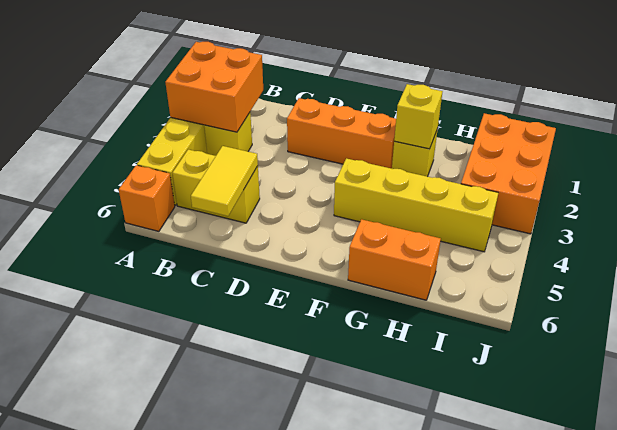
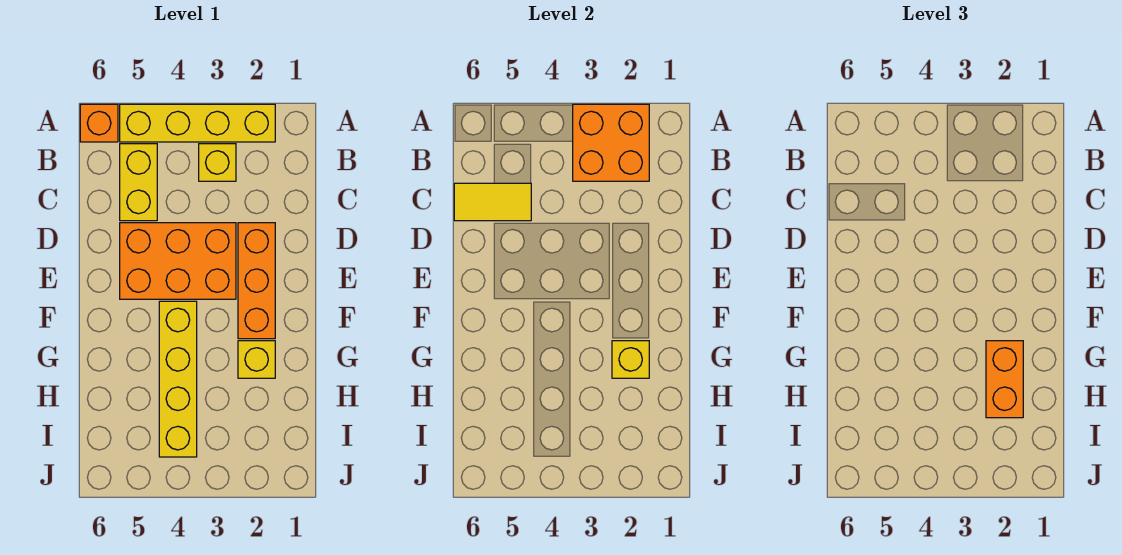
orange 1x2 brick [348,219,441,300] -> orange 1x2 brick moved to [986,341,1023,418]
orange 2x3 brick [461,113,556,234] -> orange 2x3 brick moved to [120,223,236,299]

